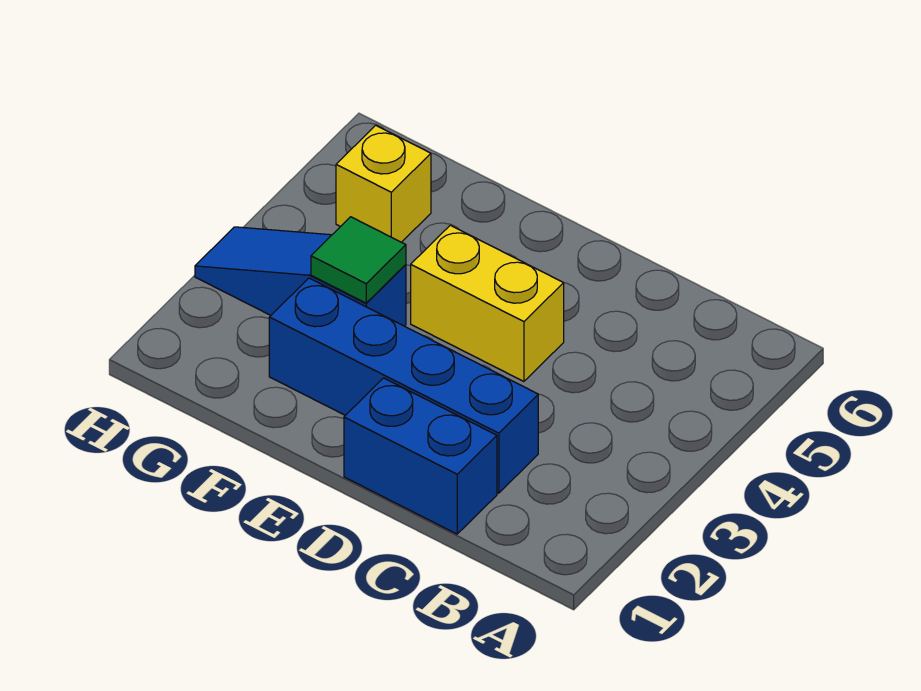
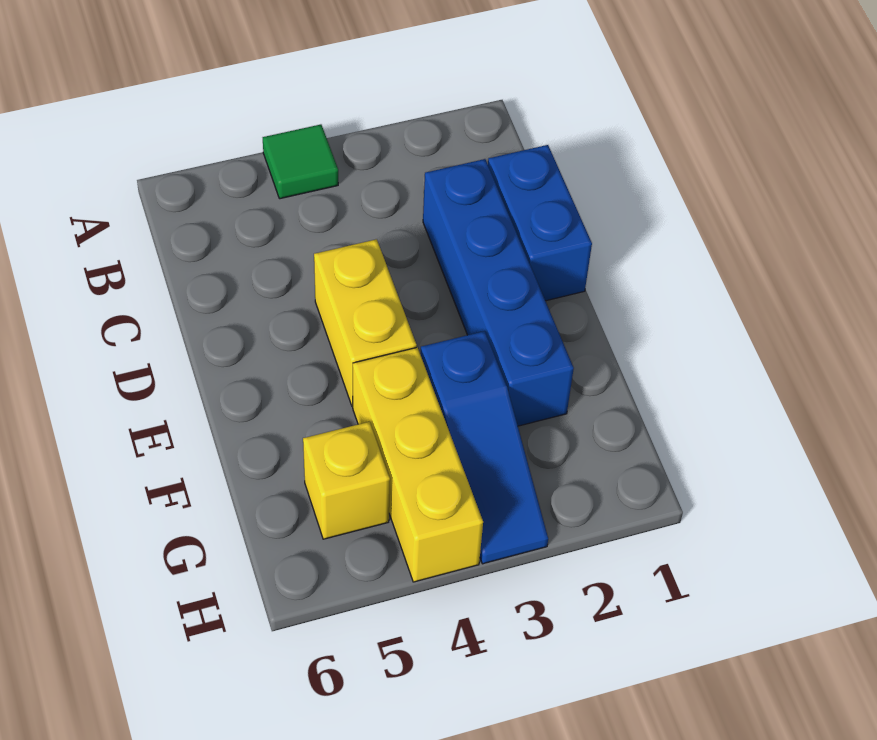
green 1x1 tile [311,217,406,303] -> green 1x1 tile moved to [263,124,338,199]
none -> yellow 1x3 brick [353,348,483,582]

